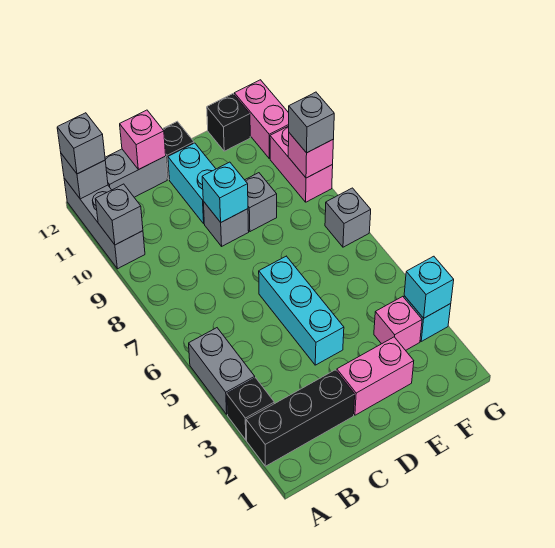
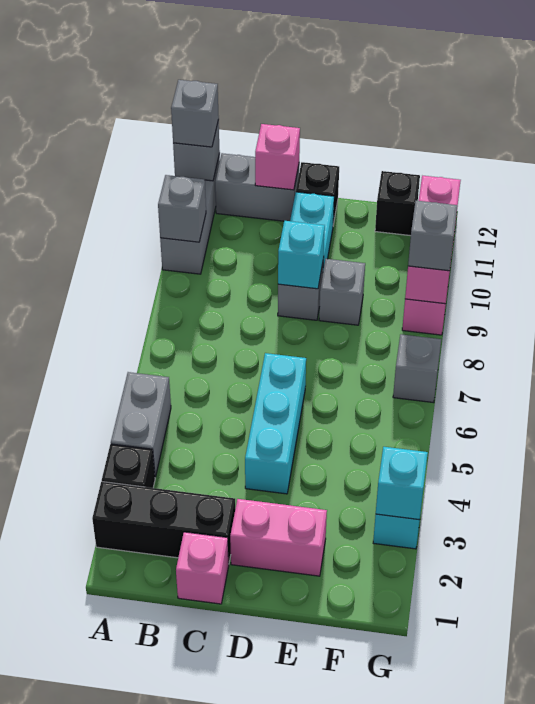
pink 1x1 brick [374,296,422,350] -> pink 1x1 brick moved to [176,532,229,604]

